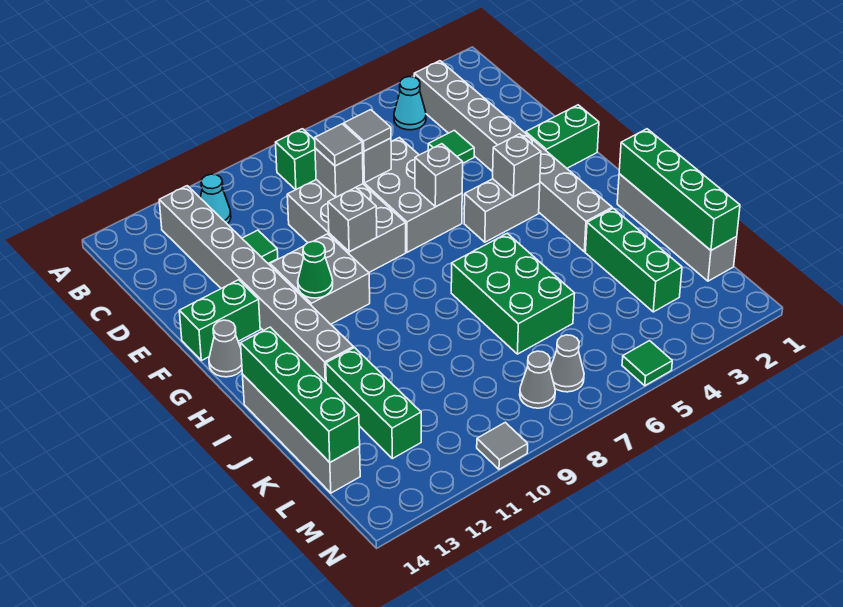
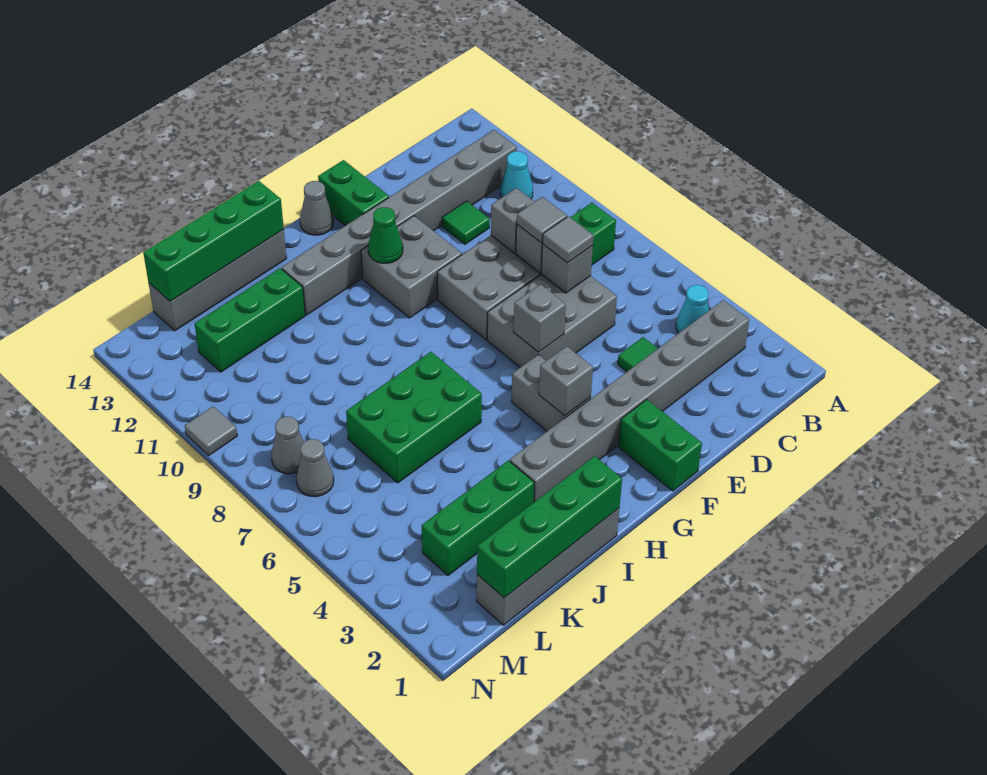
grey 1x1 brick [328,187,377,252] -> grey 1x1 brick moved to [491,188,535,253]
green 1x1 tile [622,341,672,386] -> none

